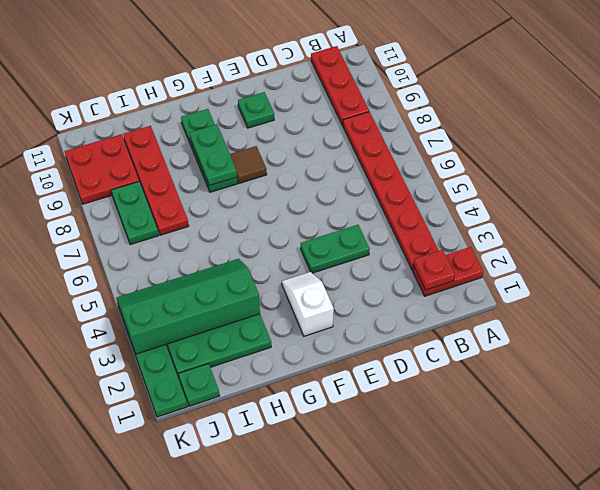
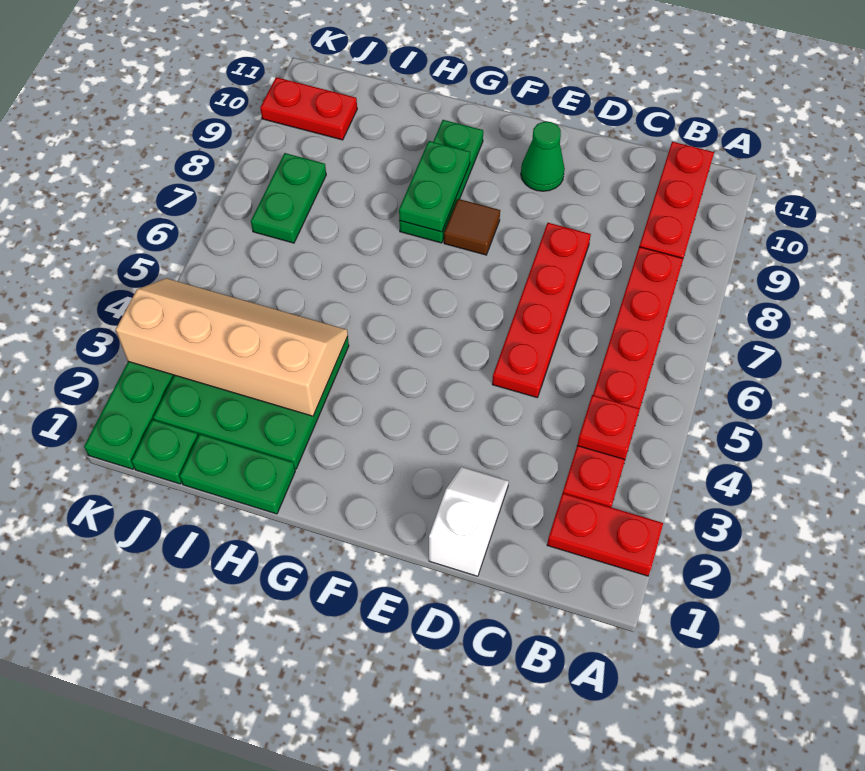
red 1x1 plate [414,250,455,290] -> red 1x1 plate moved to [577,395,640,460]
green 1x2 plate [301,225,370,273] -> green 1x2 plate moved to [180,434,295,514]
green 1x1 plate [238,92,274,128] -> green 1x1 cone [521,122,565,191]
white 1x2 slope [282,272,334,336] -> white 1x2 slope moved to [429,467,509,576]
green 2x4 slope [116,259,260,354] -> tan 2x4 slope [116,278,348,416]
red 1x4 plate [123,126,189,235] -> red 1x4 plate moved to [492,223,591,398]
red 2x2 plate [65,134,139,204] -> red 1x2 plate [260,77,357,140]

